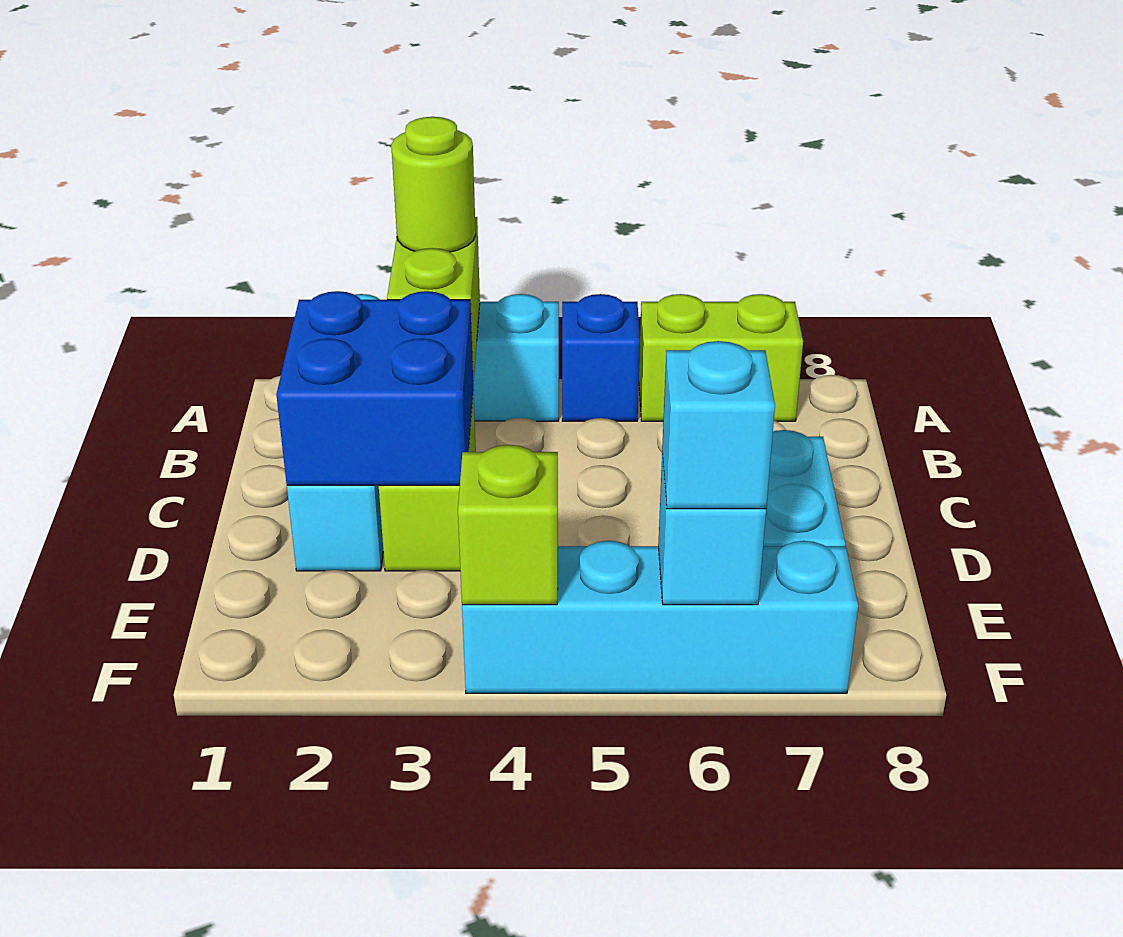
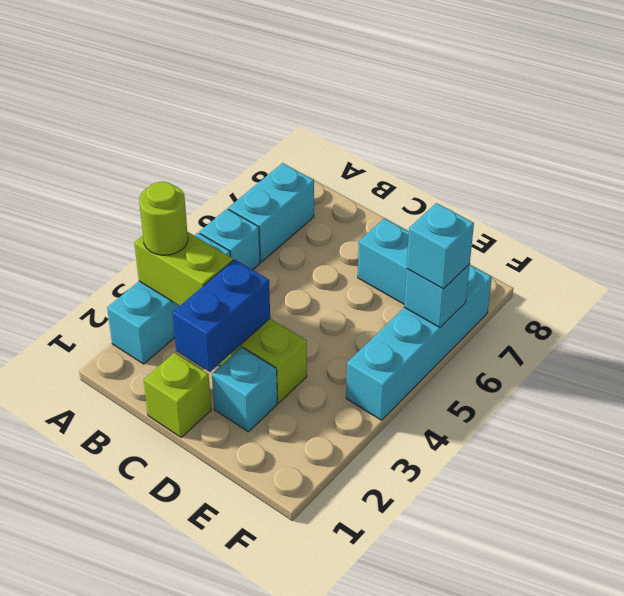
blue 1x1 brick [562,294,640,421] -> cyan 1x1 brick [200,209,260,270]
lime 1x2 brick [639,294,803,421] -> cyan 1x2 brick [228,163,314,262]
blue 2x2 brick [276,291,473,485] -> blue 1x2 brick [172,260,270,372]
lime 1x1 brick [458,445,558,605] -> lime 1x1 brick moved to [144,353,211,437]

